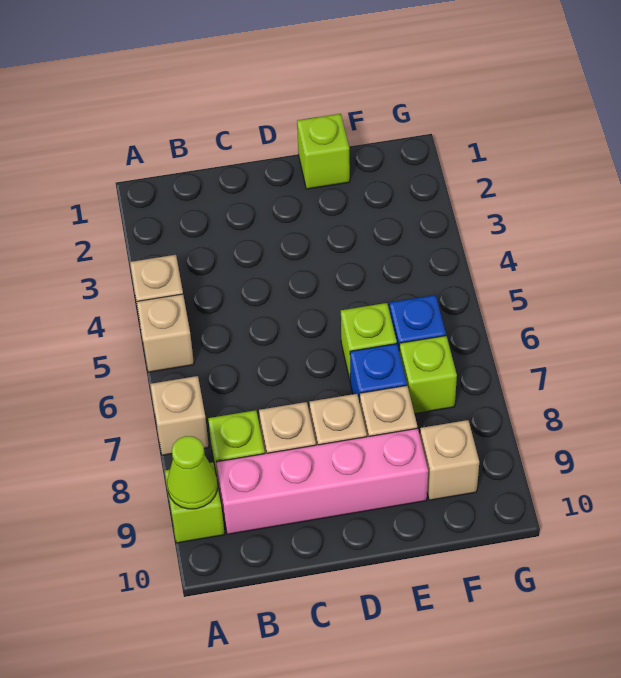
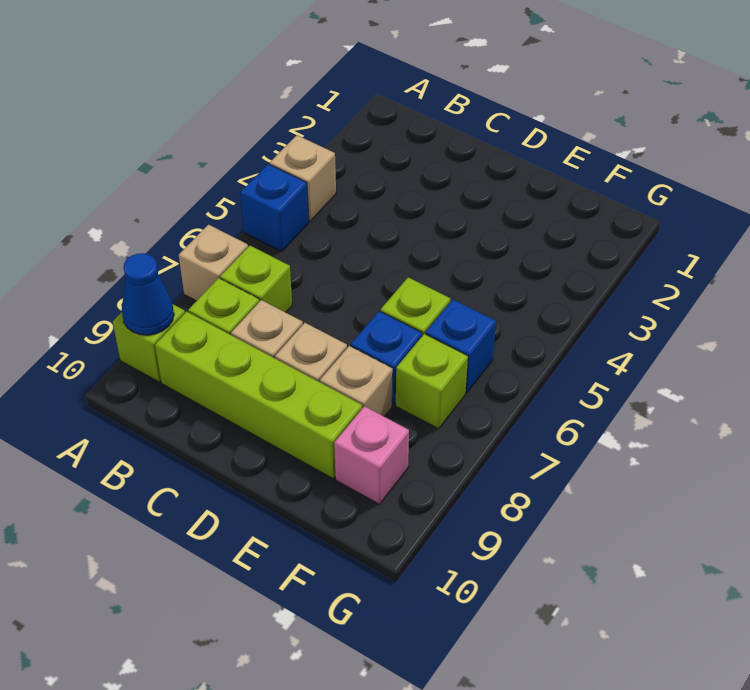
tan 1x1 brick [137,294,194,372] -> blue 1x1 brick [240,164,309,252]
lime 1x1 cone [167,436,217,509] -> blue 1x1 cone [122,253,174,335]
pink 1x4 brick [216,428,428,534] -> lime 1x4 brick [155,312,362,479]
lime 1x1 brick [297,114,350,189] -> lime 1x1 brick moved to [220,246,292,312]
tan 1x1 brick [420,420,479,500] -> pink 1x1 brick [334,406,409,504]

